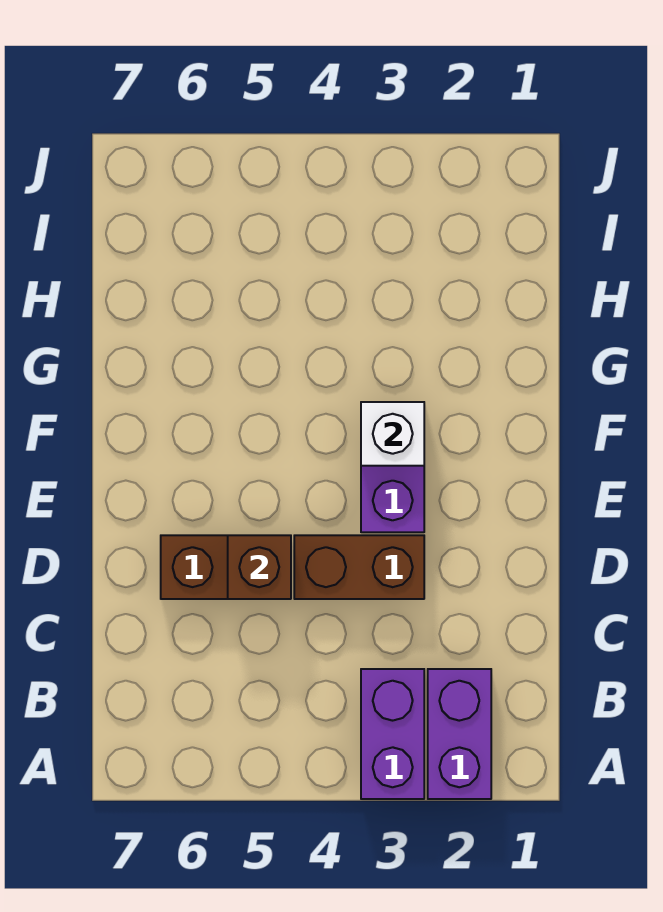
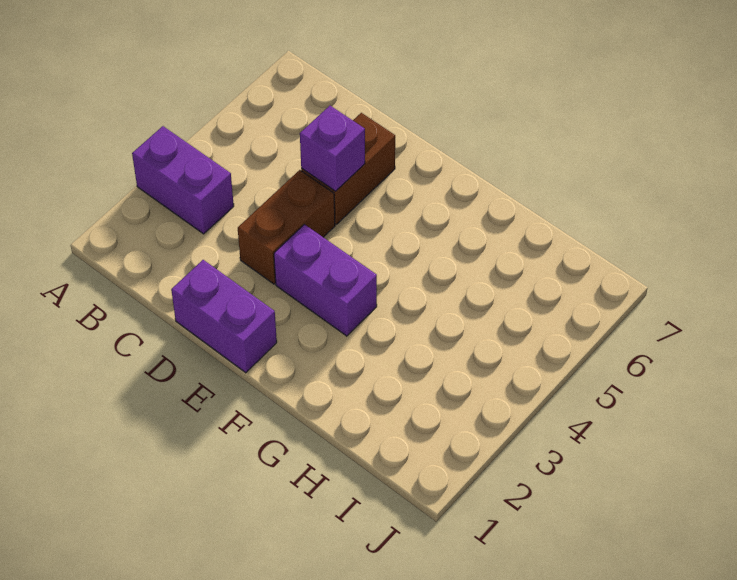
purple 1x2 brick [428,669,491,799] -> purple 1x2 brick moved to [171,260,277,373]
brown 1x1 brick [228,535,291,599] -> purple 1x1 brick [300,106,365,191]
white 1x1 brick [361,402,424,466] -> none

